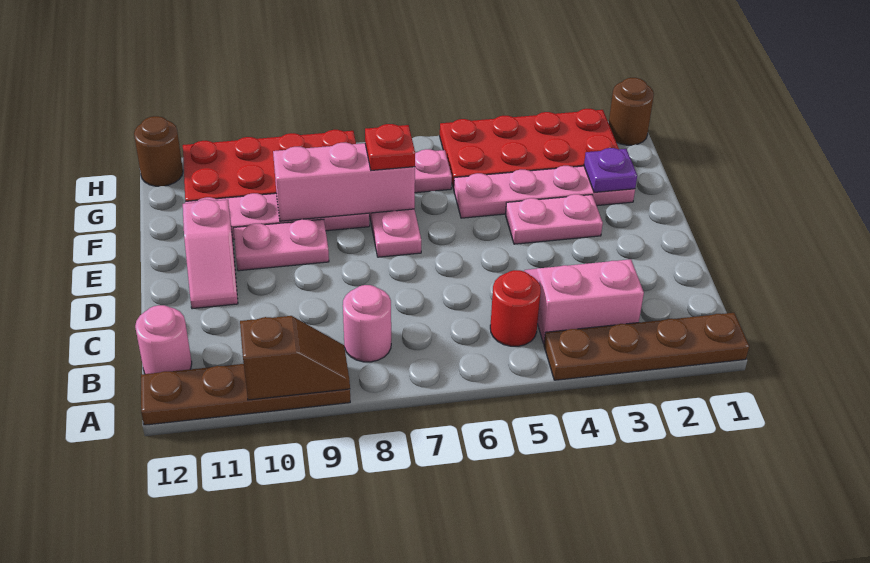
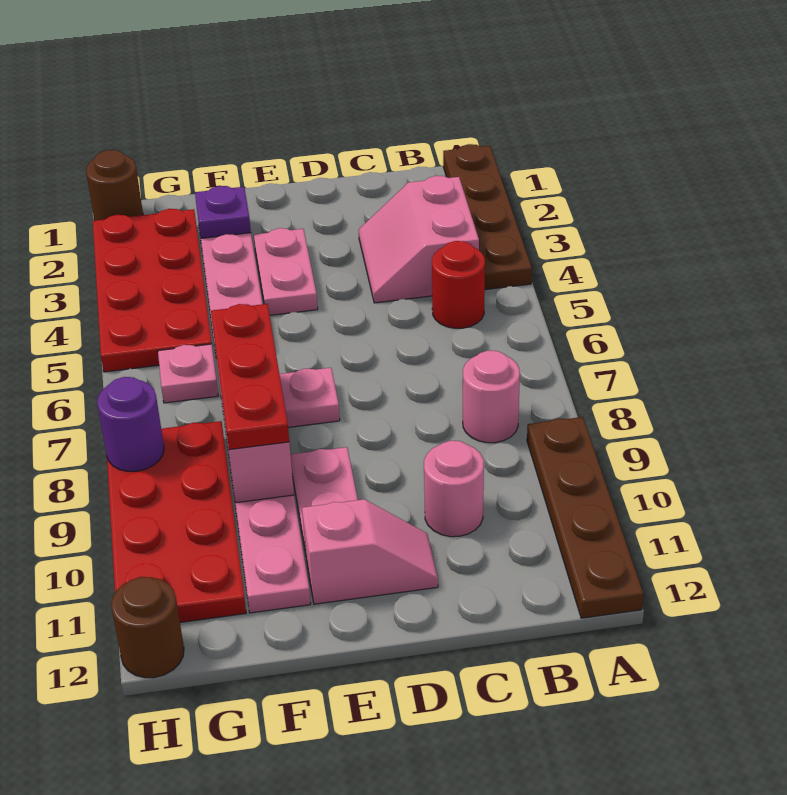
brown 1x2 slope [240,316,350,400] -> none
pink 1x1 round brick [135,305,192,374] -> pink 1x1 round brick moved to [424,441,484,537]
red 1x1 plate [365,124,415,170] -> red 1x3 plate [211,304,289,450]
none -> purple 1x1 round brick [97,377,164,471]

